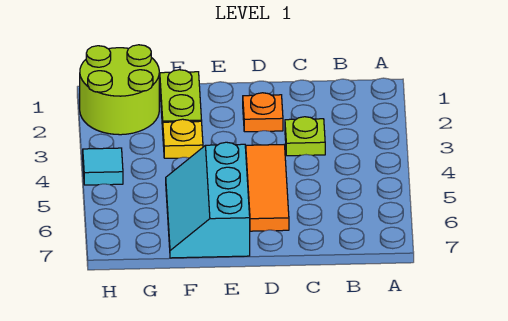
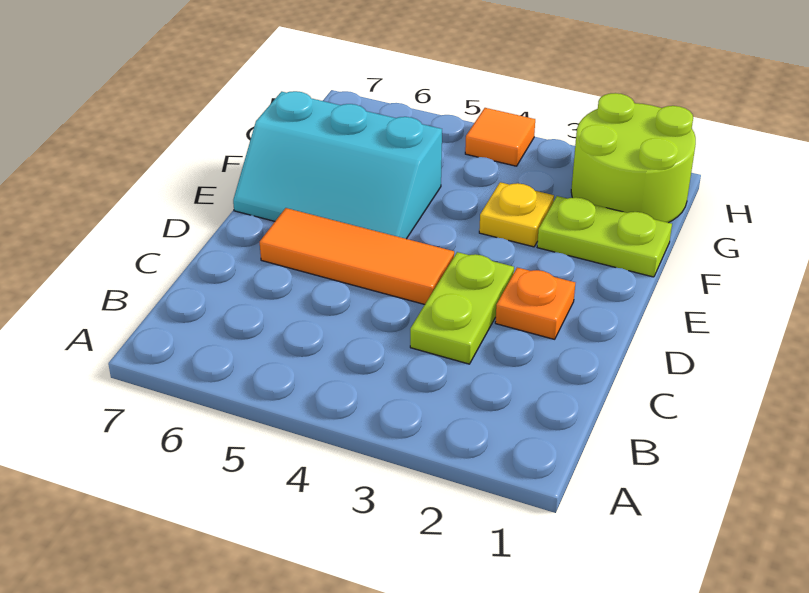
lime 1x1 plate [285,117,325,156] -> lime 1x2 plate [410,252,514,364]
cyan 2x3 slope [166,142,250,258] -> cyan 2x3 slope turned to [233,91,442,239]
cyan 1x1 tile [83,148,123,185] -> orange 1x1 tile [465,108,535,166]

